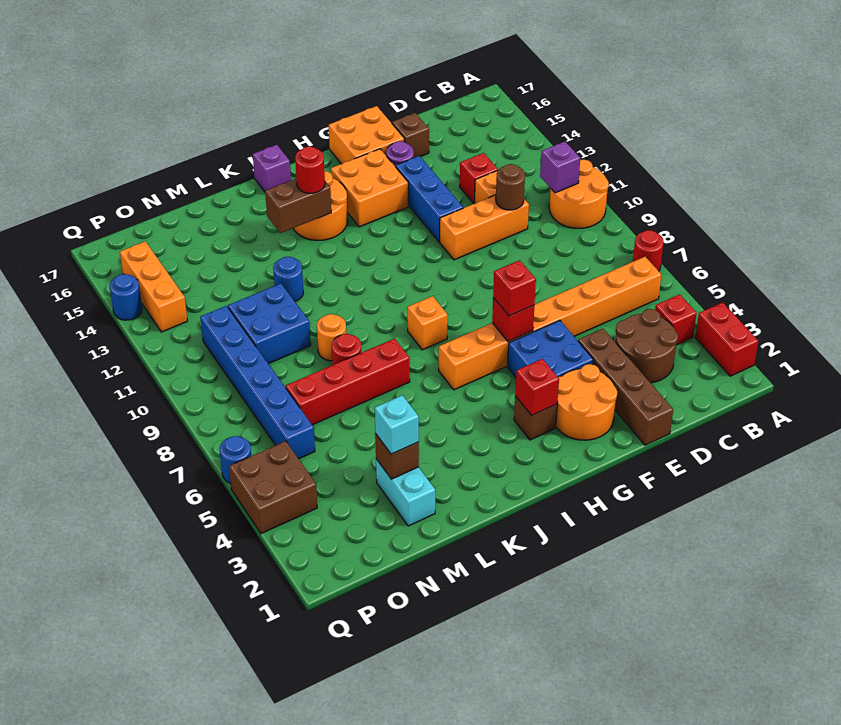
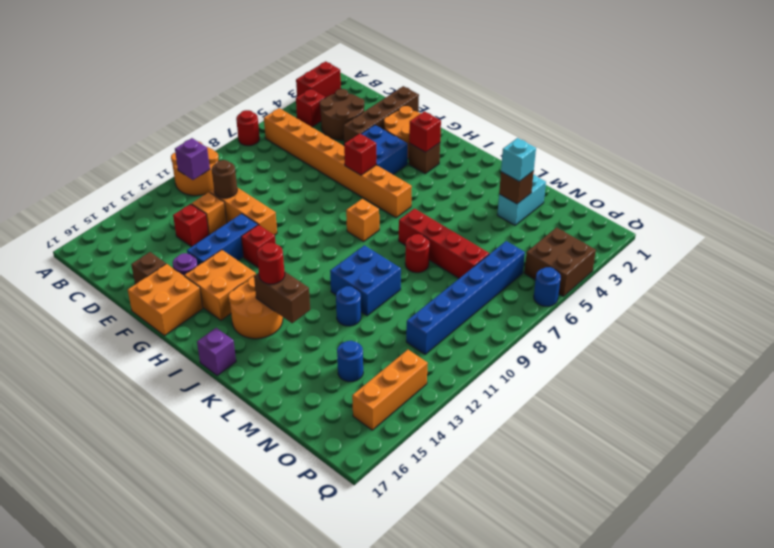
red 1x1 brick [493,260,536,316] -> red 1x1 brick moved to [241,225,276,267]
orange 1x1 round brick [317,314,346,361] -> none
blue 2x2 brick [228,283,311,364] -> blue 2x2 brick moved to [330,245,401,316]
blue 1x1 round brick [110,274,142,320] -> blue 1x1 round brick moved to [337,341,363,382]

